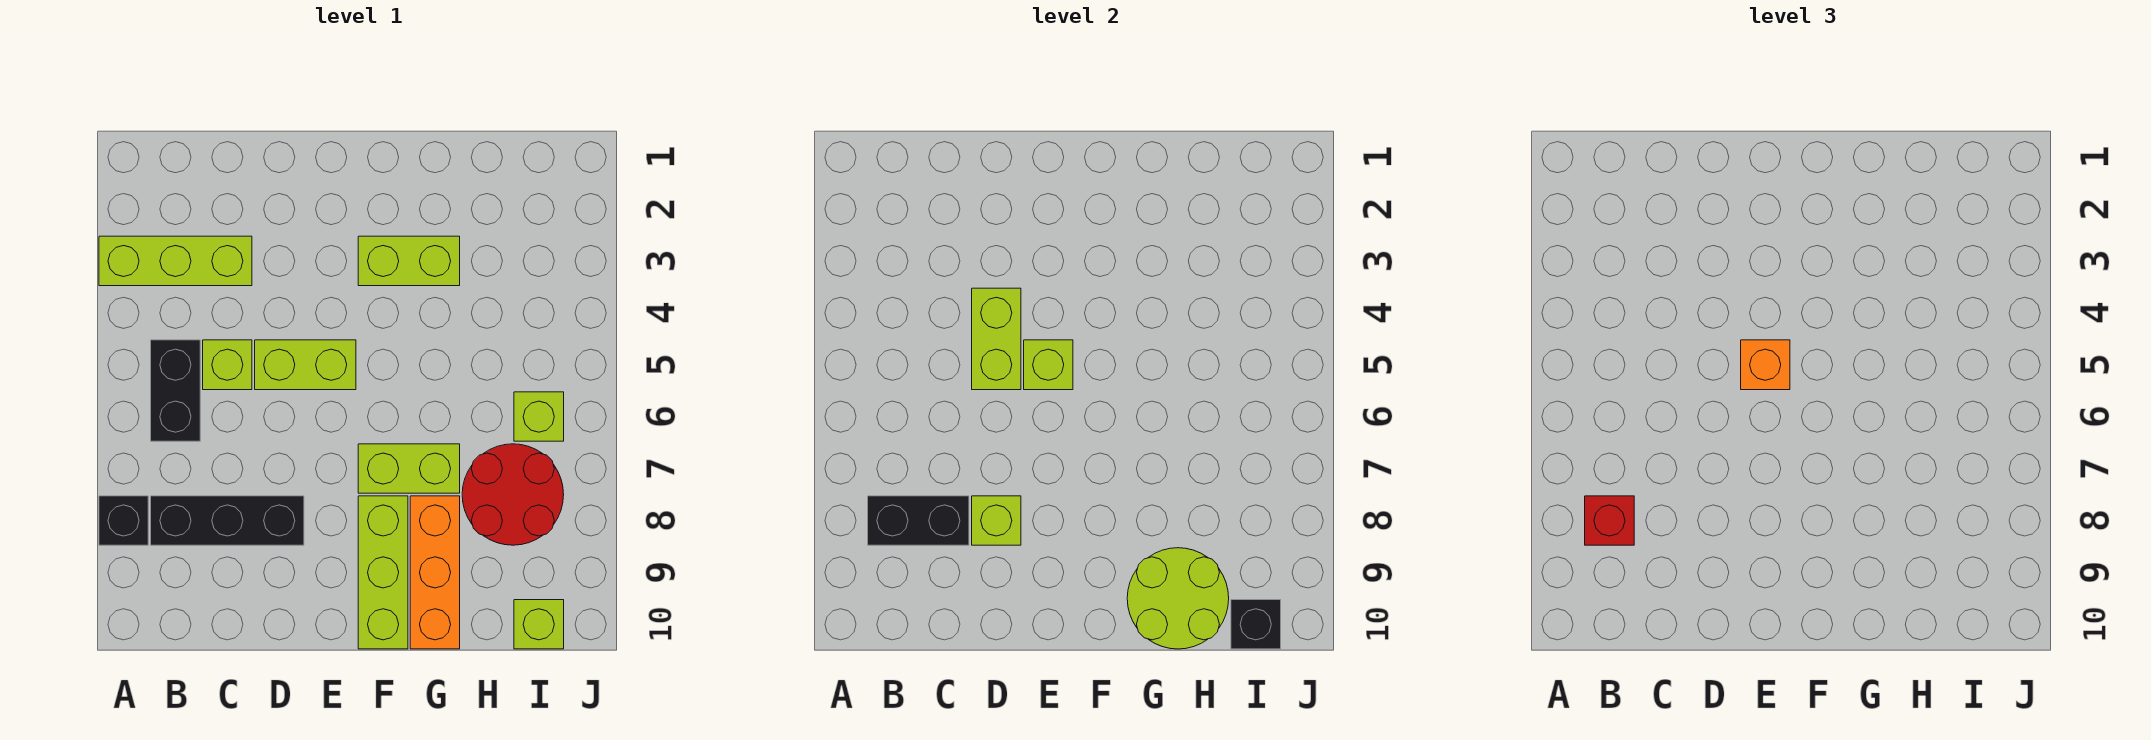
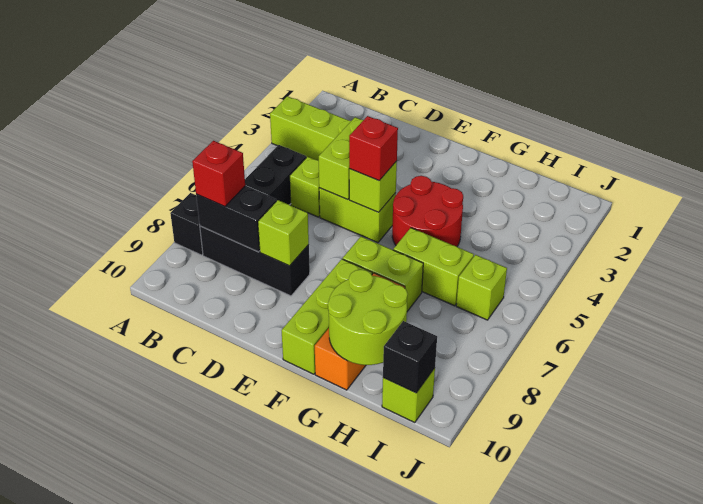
orange 1x1 brick [1741,340,1790,390] -> red 1x1 brick [349,116,398,181]
lime 1x2 brick [358,236,460,286] -> lime 1x2 brick moved to [393,228,474,306]
red 2x2 round brick [462,444,564,545] -> red 2x2 round brick moved to [392,176,463,247]

